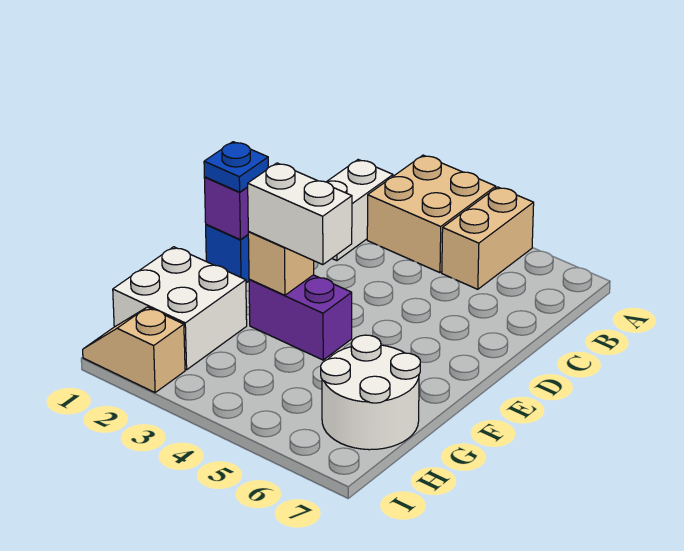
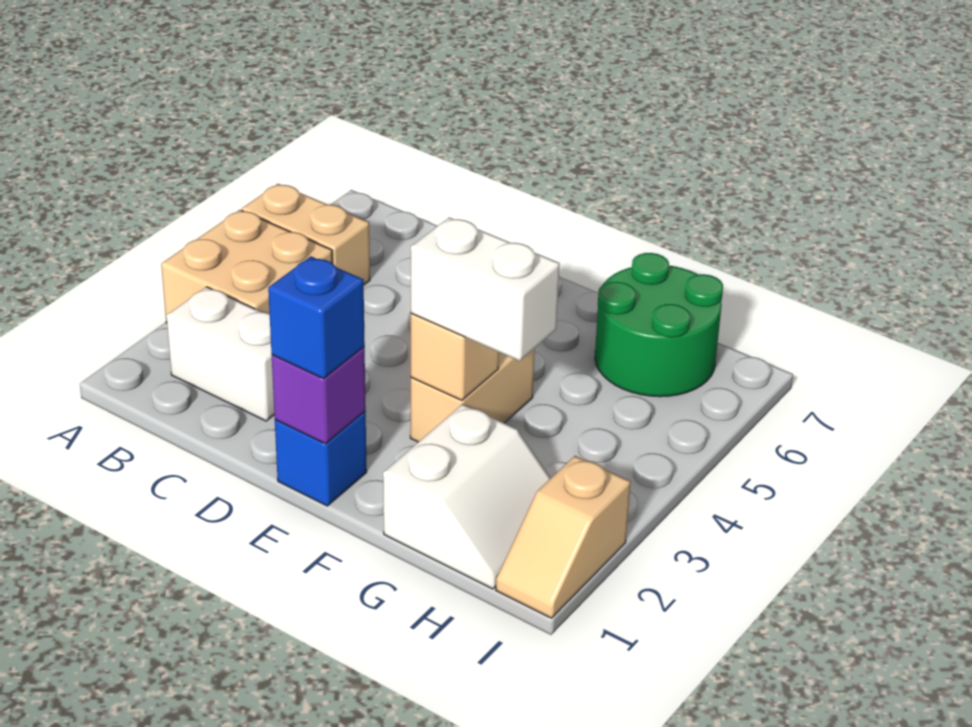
blue 1x1 plate [204,142,268,192] -> blue 1x1 brick [268,256,365,379]
purple 1x2 brick [249,275,352,360] -> tan 1x2 brick [410,348,535,442]
white 1x2 brick [248,163,352,265] -> white 1x2 brick turned to [411,217,560,361]
white 2x2 brick [113,247,247,370] -> white 2x2 slope [383,404,551,589]
white 2x2 round brick [321,335,420,450] -> green 2x2 round brick [595,253,723,397]

